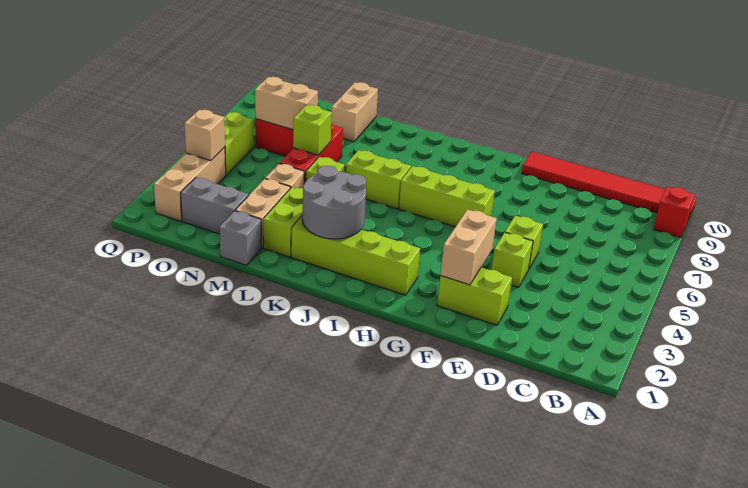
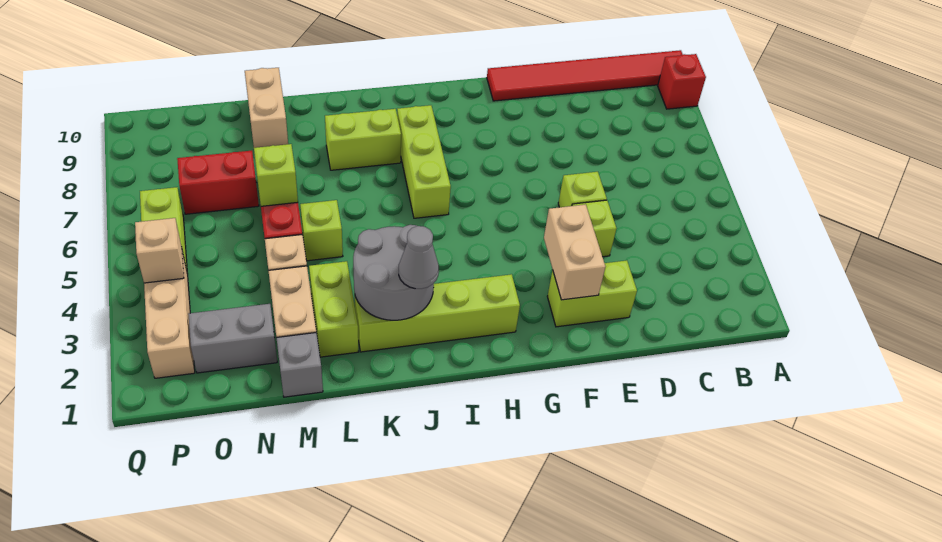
lime 1x3 brick [399,166,495,227] -> lime 1x3 brick turned to [397,105,451,218]
none -> grey 1x1 cone [399,226,439,289]
lime 1x2 brick [346,150,411,209] -> lime 1x2 brick moved to [325,109,401,170]
tan 1x2 brick [255,77,318,130] -> none

